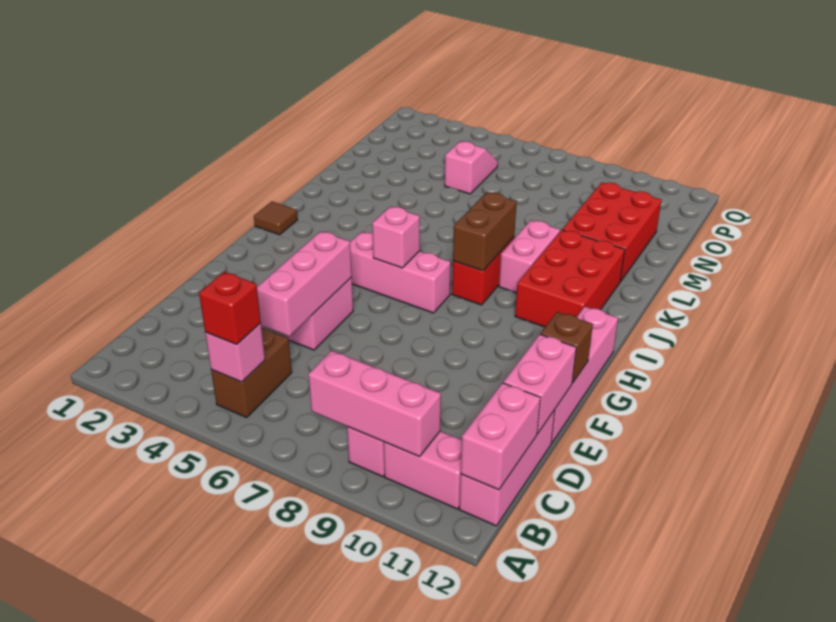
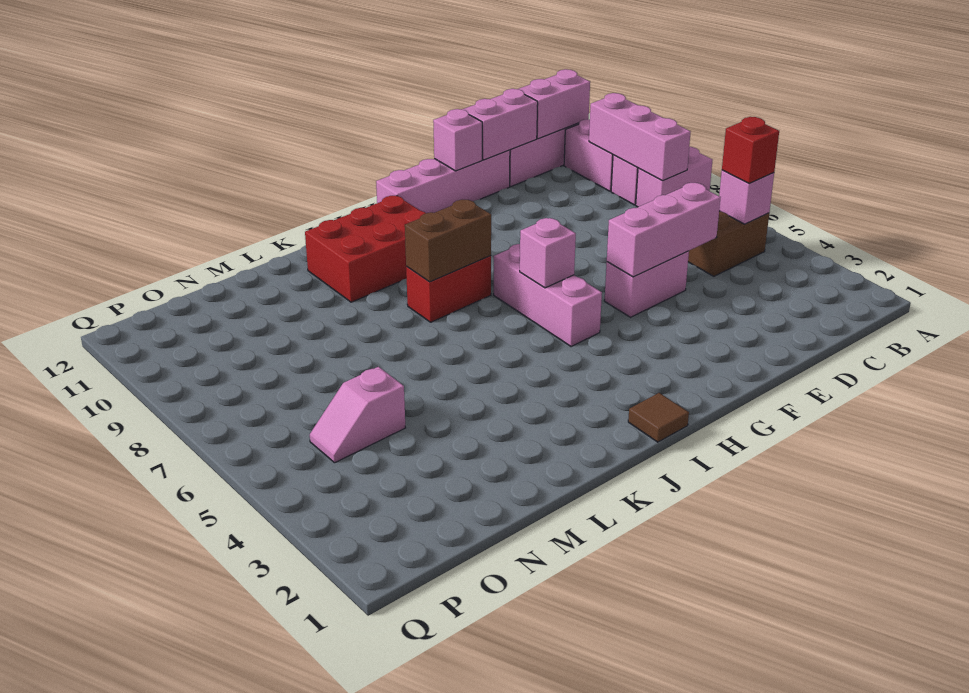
brown 1x1 brick [541,312,593,383] -> pink 1x1 brick [433,109,482,171]
pink 1x2 brick [499,220,560,293] -> pink 1x2 brick moved to [636,147,712,207]
red 2x3 brick [562,183,662,281] -> none

